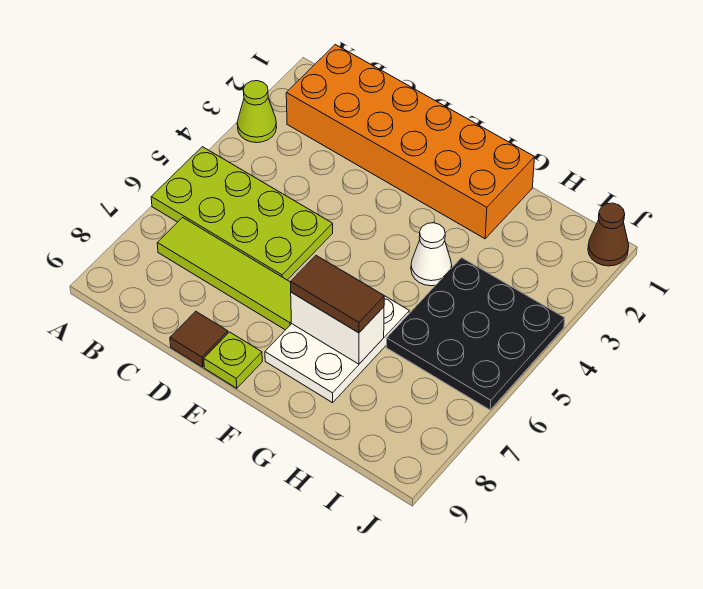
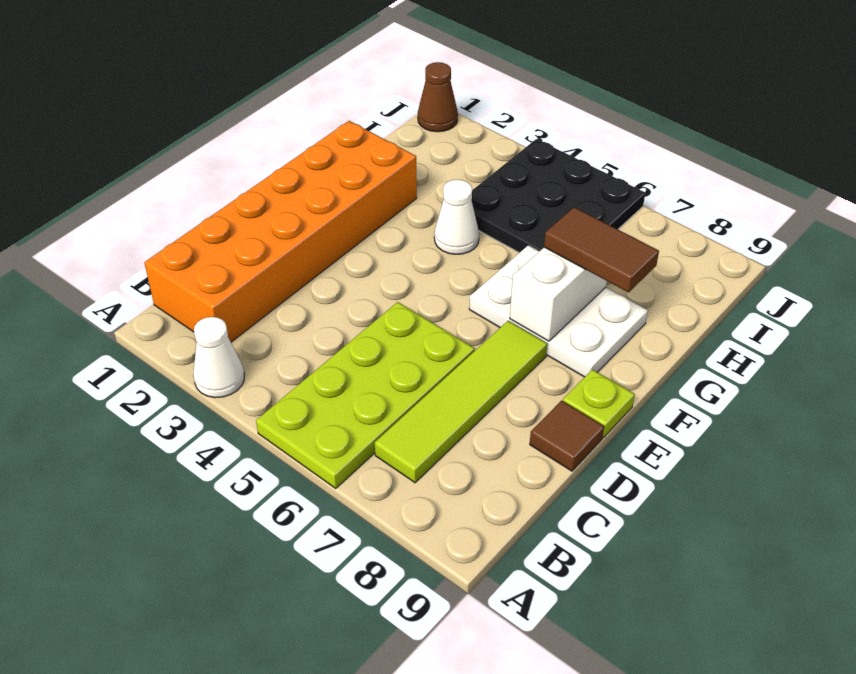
lime 1x1 cone [237,81,277,143] -> white 1x1 cone [193,317,244,398]
brown 1x2 tile [290,256,384,333] -> brown 1x2 tile turned to [544,207,659,292]

